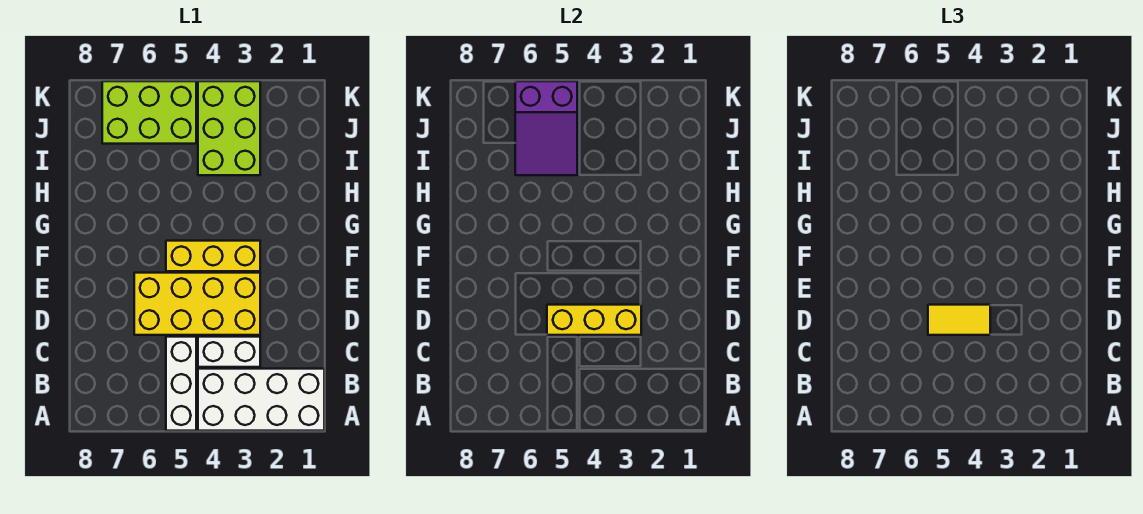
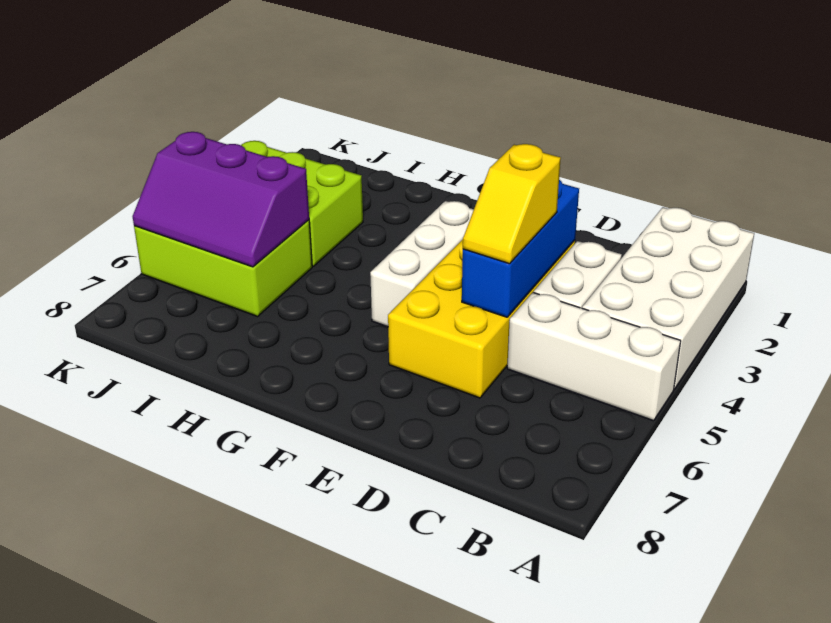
yellow 1x3 brick [547,305,641,335] -> blue 1x3 brick [462,180,579,317]
yellow 1x2 tile [928,305,990,335] -> yellow 1x2 slope [463,144,561,264]
yellow 1x3 brick [166,241,260,271] -> white 1x3 brick [370,201,474,327]
purple 2x3 slope [515,81,577,175] -> purple 2x3 slope turned to [133,132,309,267]
lime 2x3 brick [102,81,196,144] -> lime 2x3 brick turned to [134,220,312,316]

